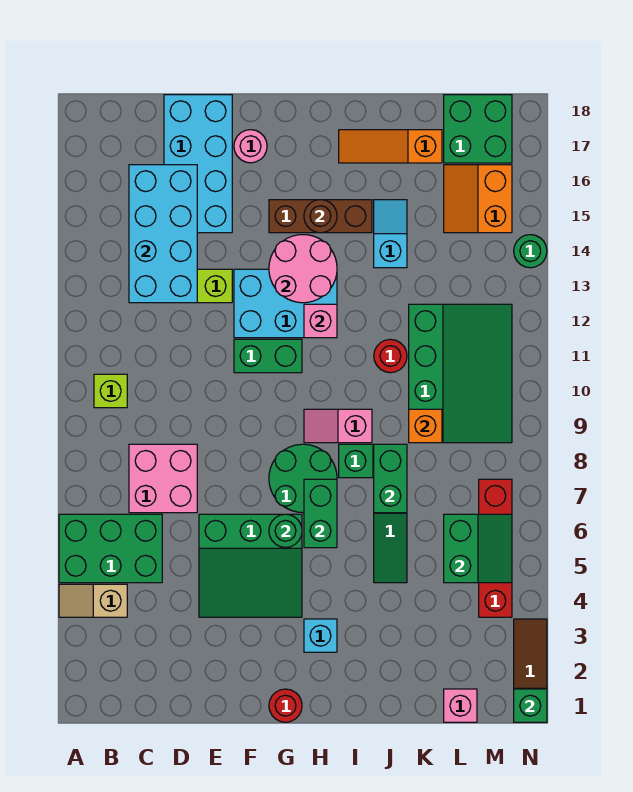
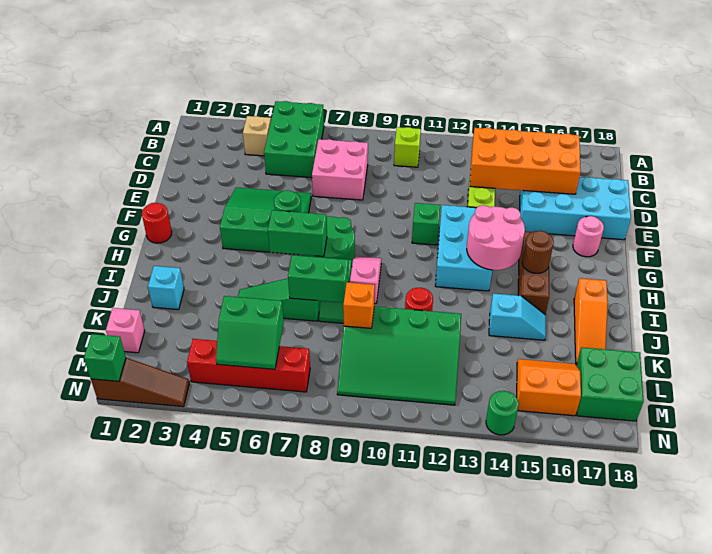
cyan 2x4 brick [129,165,197,303] -> orange 2x4 brick [470,128,581,194]
green 3x3 slope [199,514,302,617] -> green 3x3 slope turned to [220,188,311,254]
green 1x2 brick [234,339,302,373] -> green 1x1 brick [412,203,440,245]
cyan 1x1 brick [304,619,337,652] -> cyan 1x1 brick moved to [148,266,184,310]
pink 1x1 brick [304,304,337,338] -> none
orange 1x3 slope [339,130,442,163] -> orange 1x3 slope turned to [574,278,608,364]

